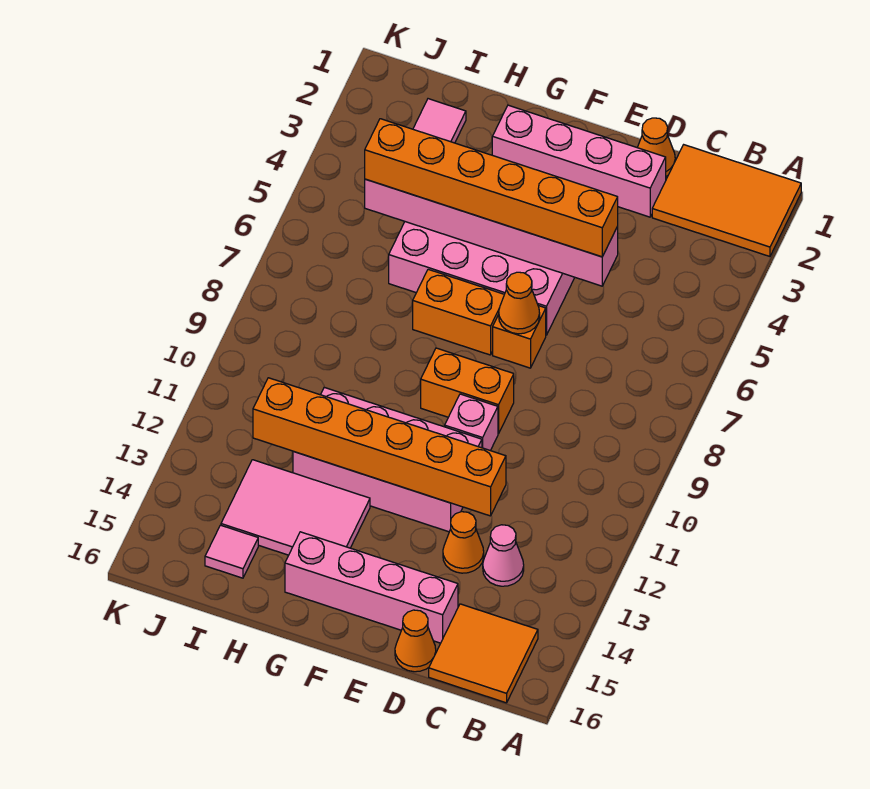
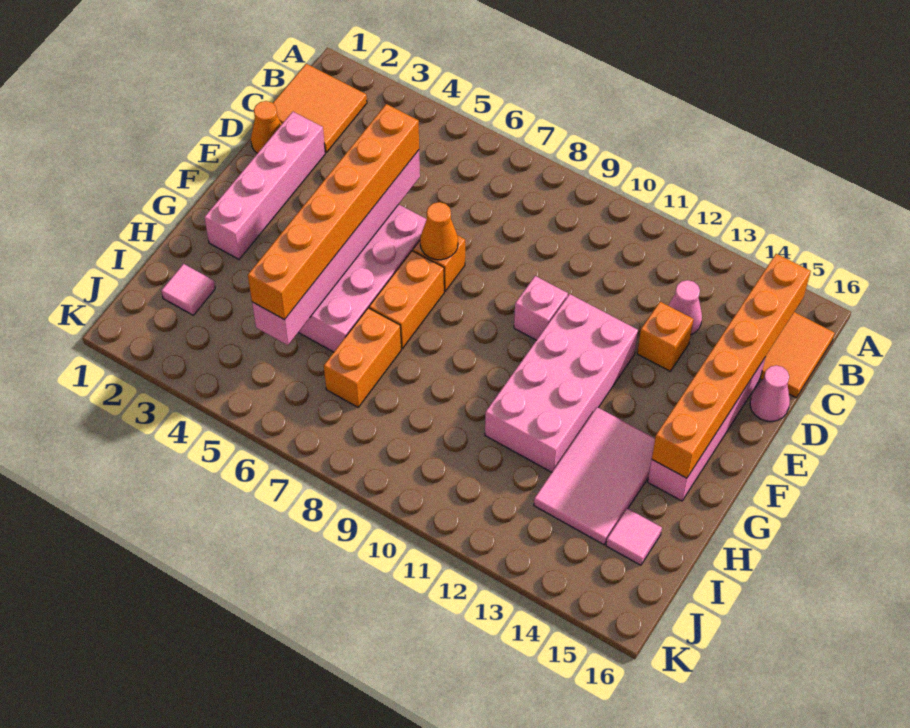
orange 2x3 tile [652,145,801,256] -> orange 2x2 tile [273,64,367,153]
orange 1x6 brick [253,378,506,516] -> orange 1x6 brick moved to [652,254,811,478]
orange 1x1 cone [443,512,484,573] -> orange 1x1 brick [637,302,694,371]
orange 1x1 cone [395,610,436,672] -> pink 1x1 cone [750,365,790,421]
orange 1x2 brick [421,348,514,434] -> orange 1x2 brick moved to [324,308,401,407]

